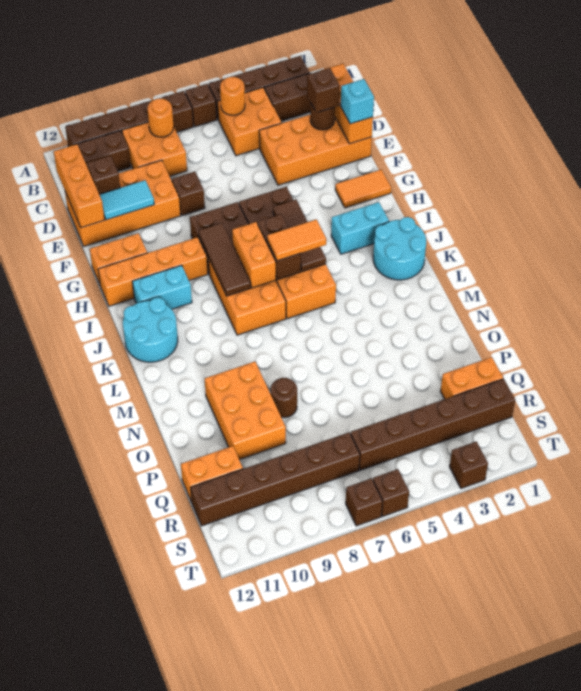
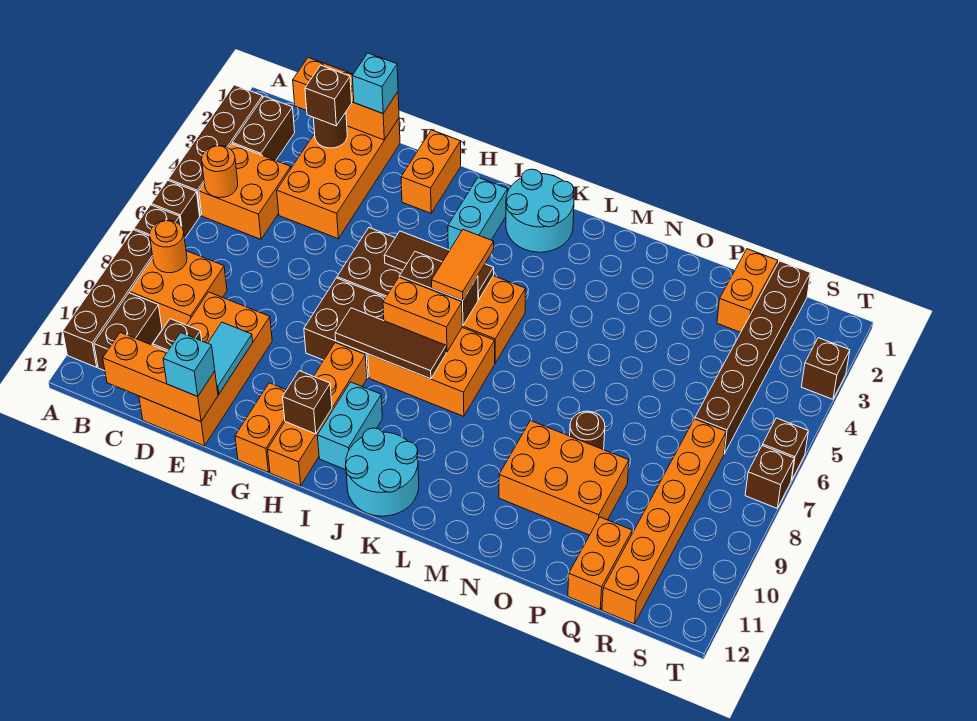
brown 1x1 brick [172,172,205,215] -> brown 1x1 brick moved to [283,371,332,434]
none -> cyan 1x1 brick [163,333,215,396]
orange 1x2 tile [335,170,391,208] -> orange 1x2 brick [401,130,461,213]
brown 1x6 brick [191,432,360,526] -> orange 1x6 brick [602,419,726,624]

